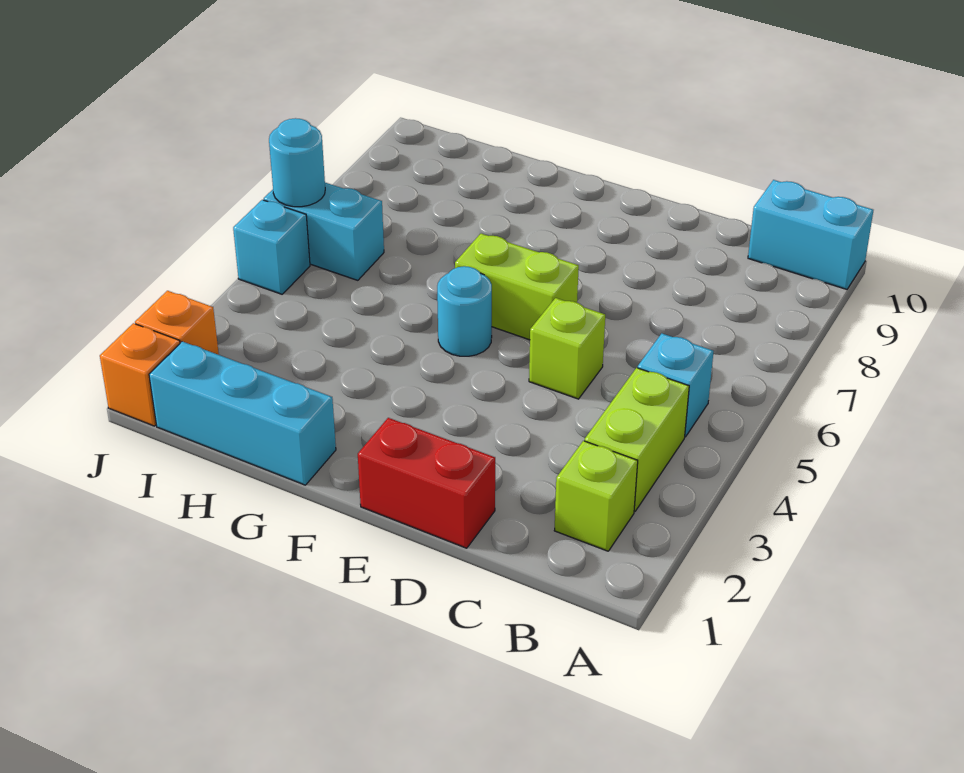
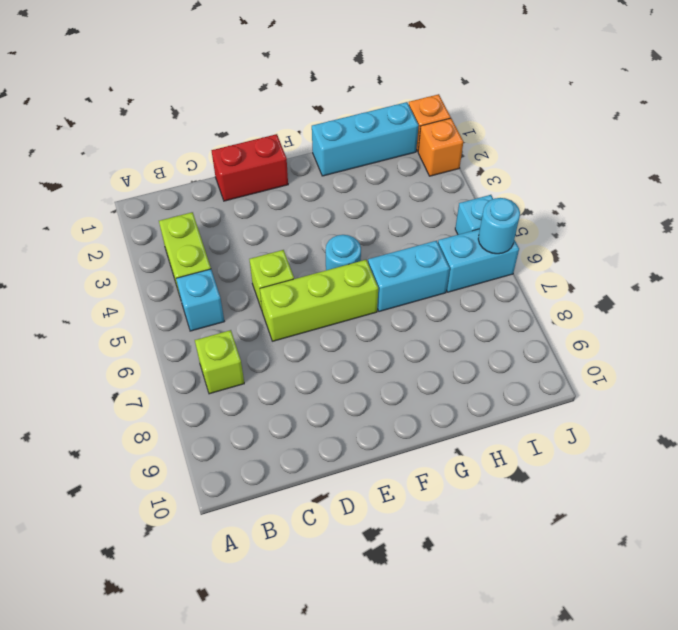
cyan 1x2 brick [748,180,873,289] -> cyan 1x2 brick moved to [368,241,450,312]
lime 1x1 brick [554,441,638,551] -> lime 1x1 brick moved to [195,330,244,394]
lime 1x2 brick [455,234,579,340] -> lime 1x3 brick [260,260,378,341]

